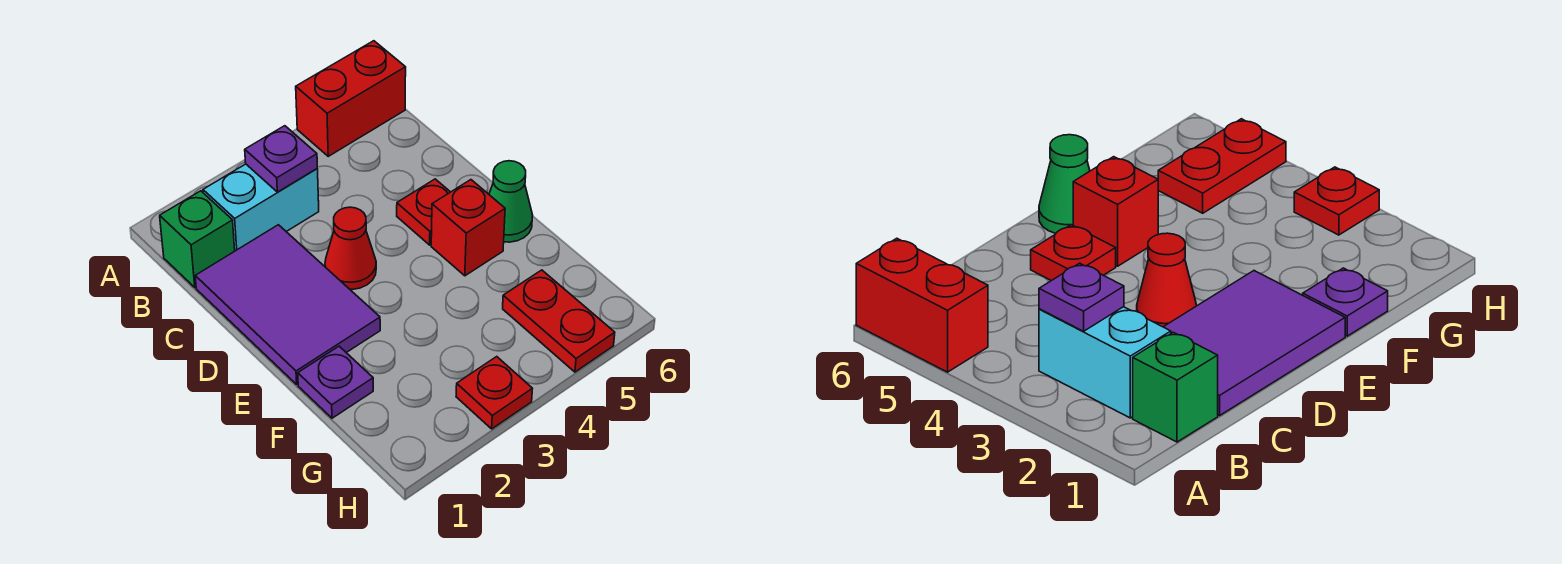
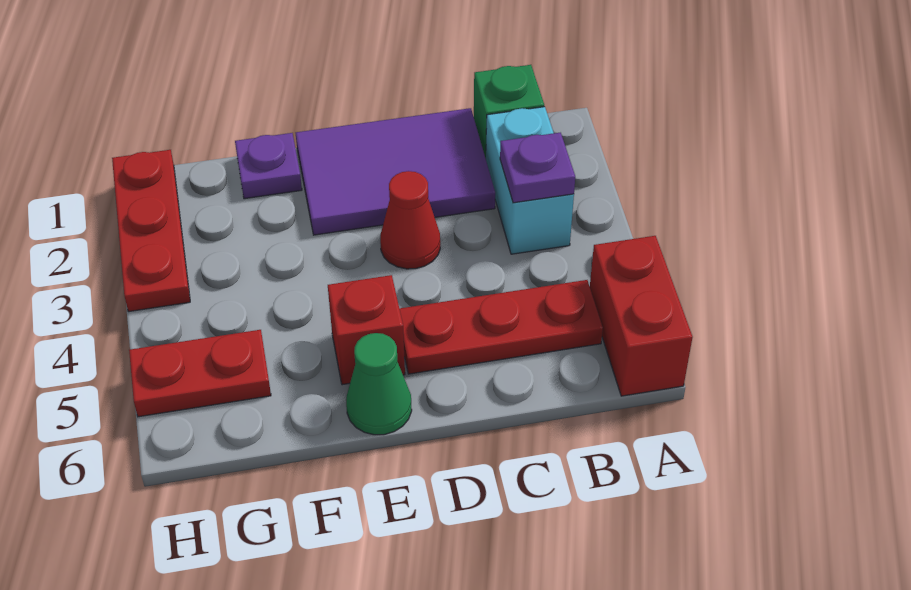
red 1x1 plate [397,179,450,245] -> red 1x3 plate [399,280,603,374]
red 1x1 plate [456,357,532,429] -> red 1x3 plate [112,150,190,312]

